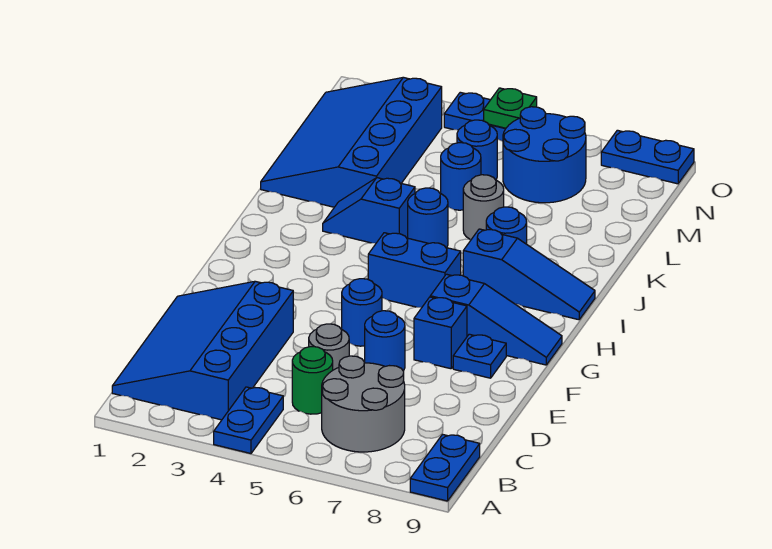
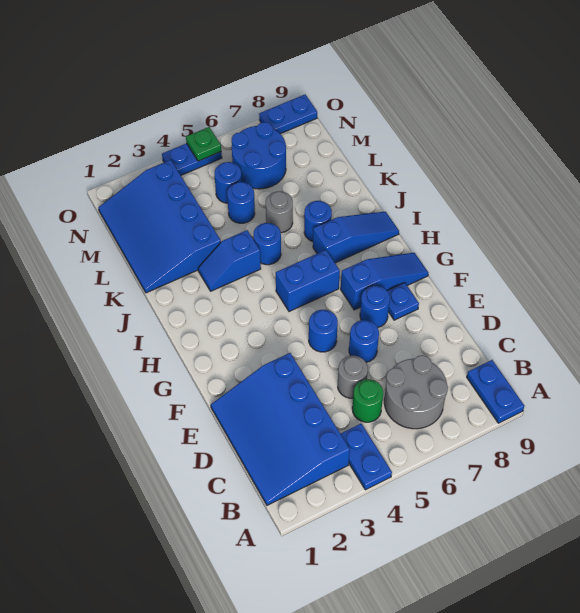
blue 1x1 brick [414,297,467,369] -> blue 1x1 round brick [360,286,390,327]

